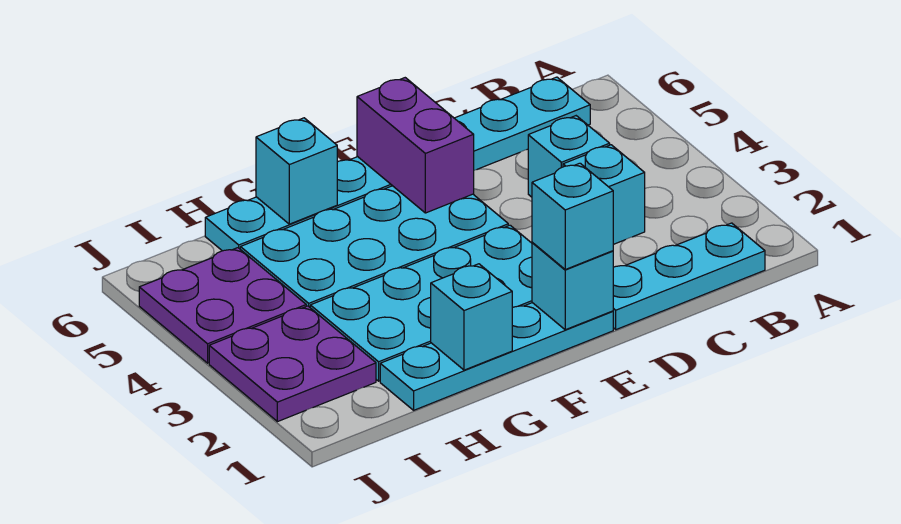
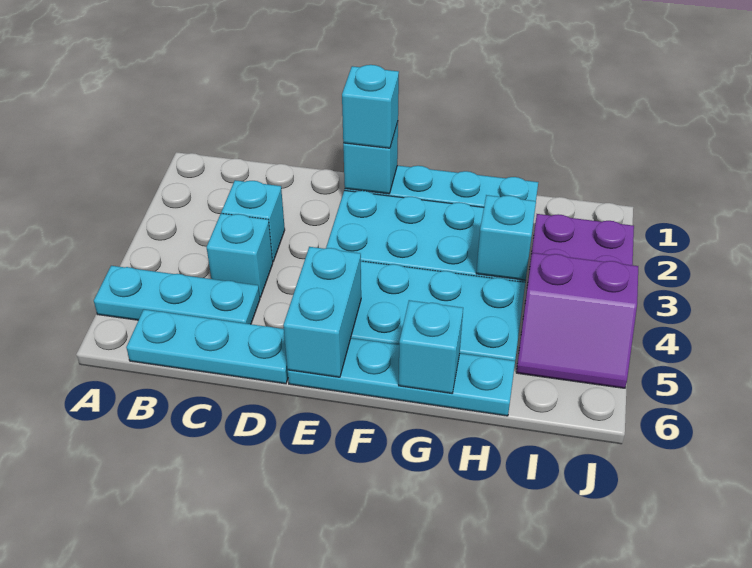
cyan 1x3 plate [613,223,765,330] -> cyan 1x3 plate moved to [94,266,260,324]
purple 1x2 brick [357,78,474,213] -> cyan 1x2 brick [283,247,361,377]
cyan 1x1 brick [431,264,512,370] -> cyan 1x1 brick moved to [476,195,536,280]
purple 2x2 plate [139,248,306,363] -> purple 2x2 slope [516,253,638,388]

